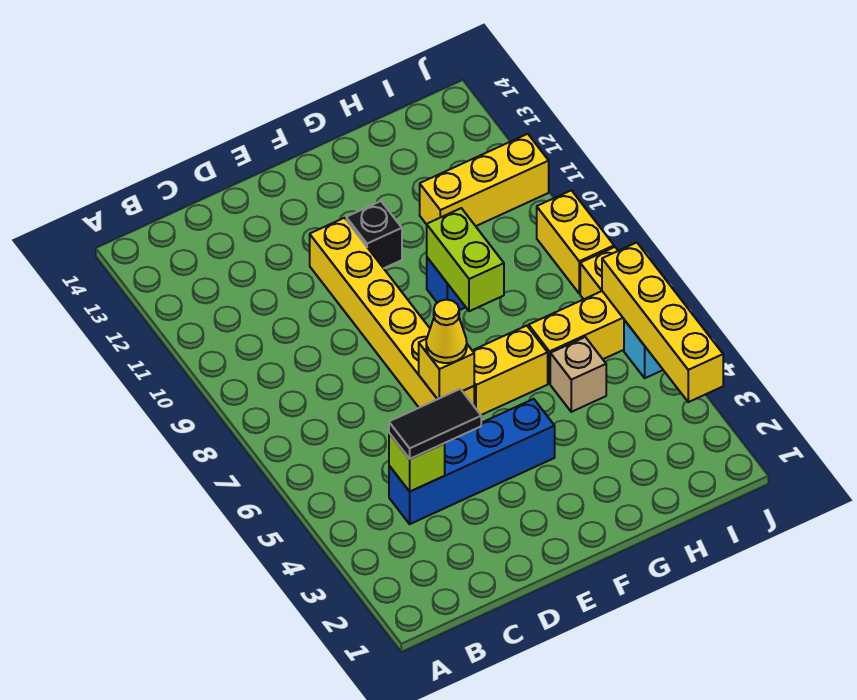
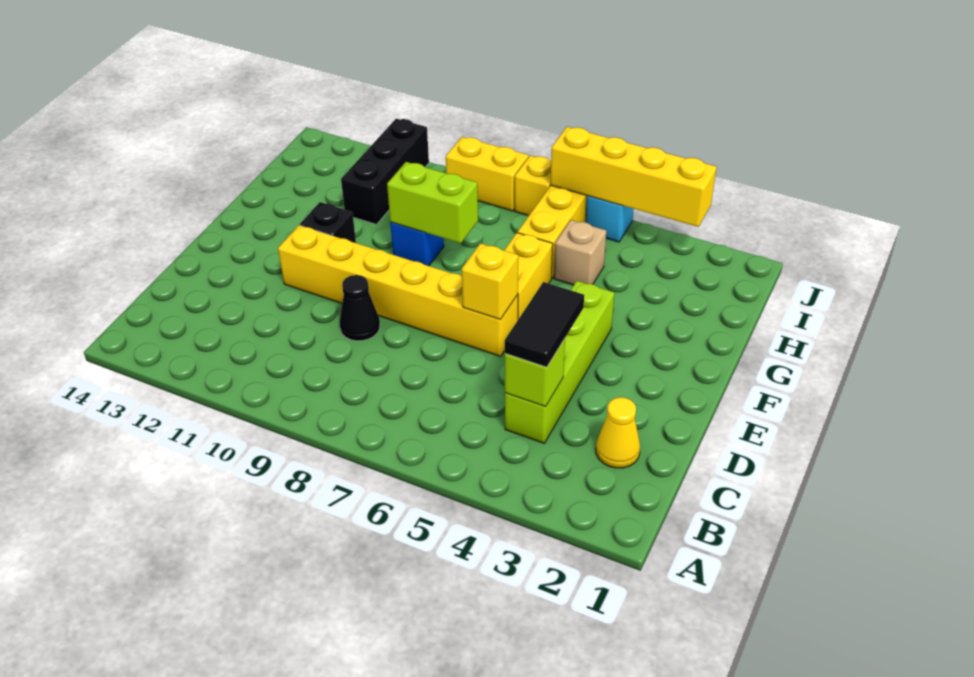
blue 1x4 brick [389,399,555,524] -> lime 1x4 brick [505,281,614,443]
none -> black 1x1 cone [340,275,380,341]
yellow 1x1 cone [426,300,467,363] -> yellow 1x1 cone moved to [596,397,640,468]
yellow 1x3 brick [420,134,549,226] -> black 1x3 brick [341,119,429,224]

